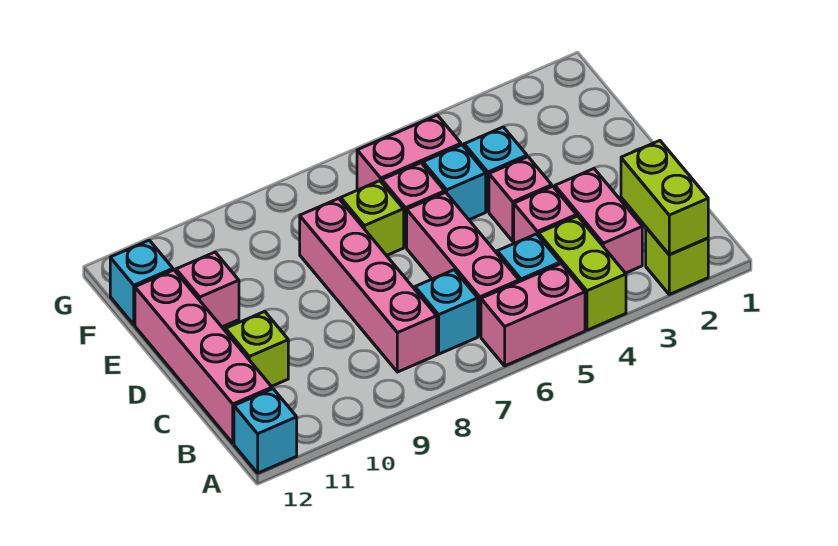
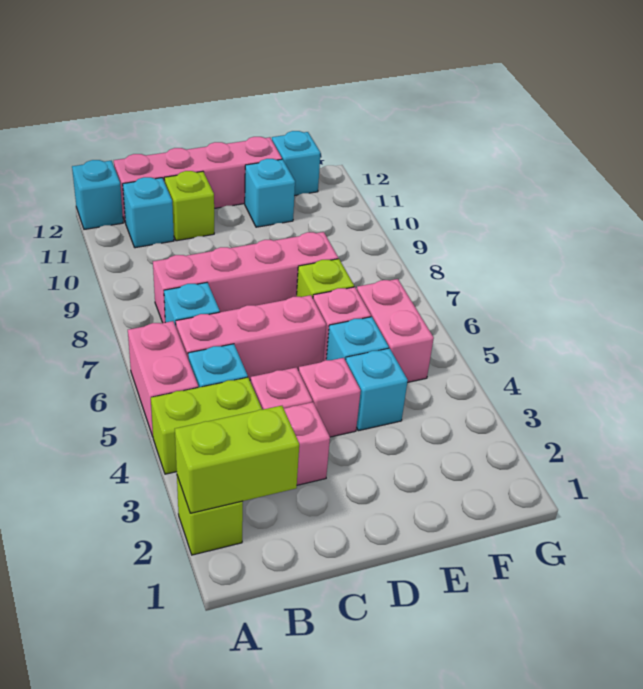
none -> cyan 1x1 brick [123,177,174,248]
pink 1x1 brick [176,252,239,327] -> cyan 1x1 brick [245,159,295,227]

